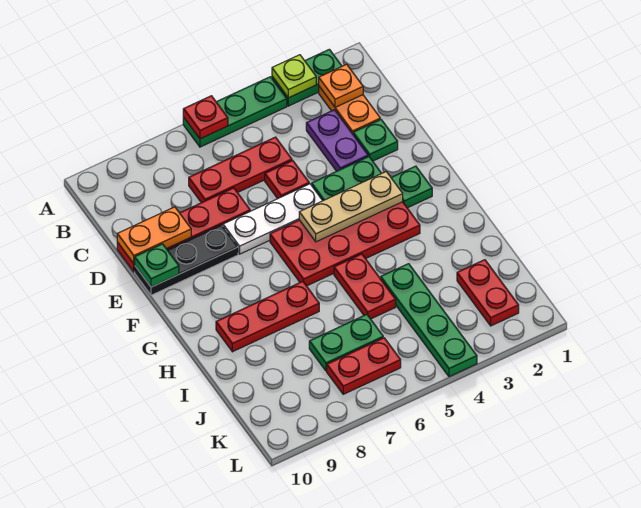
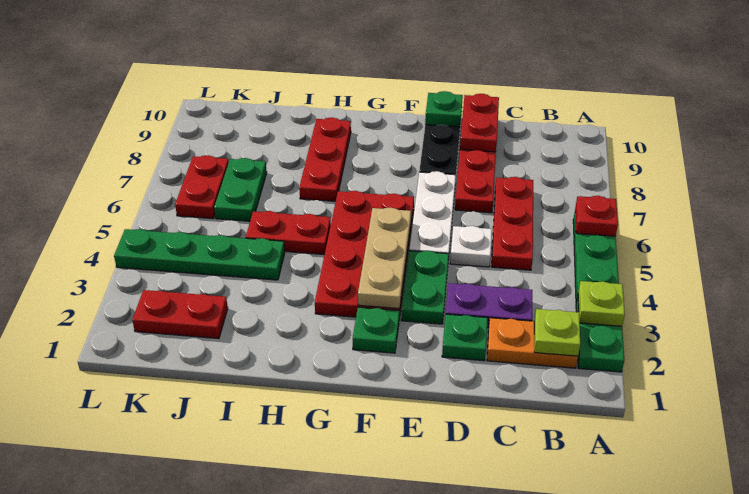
orange 1x1 plate [319,64,363,107] -> lime 1x1 plate [534,309,580,356]
red 1x1 plate [265,161,309,199] -> white 1x1 plate [450,226,492,267]
orange 1x2 plate [117,207,191,263] -> red 1x2 plate [460,94,499,152]

